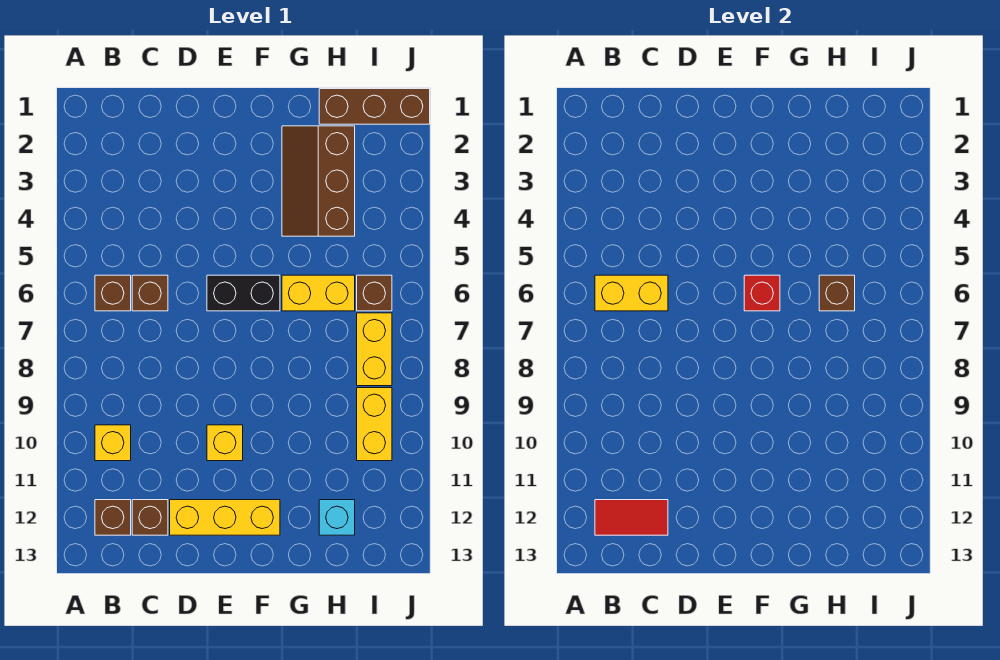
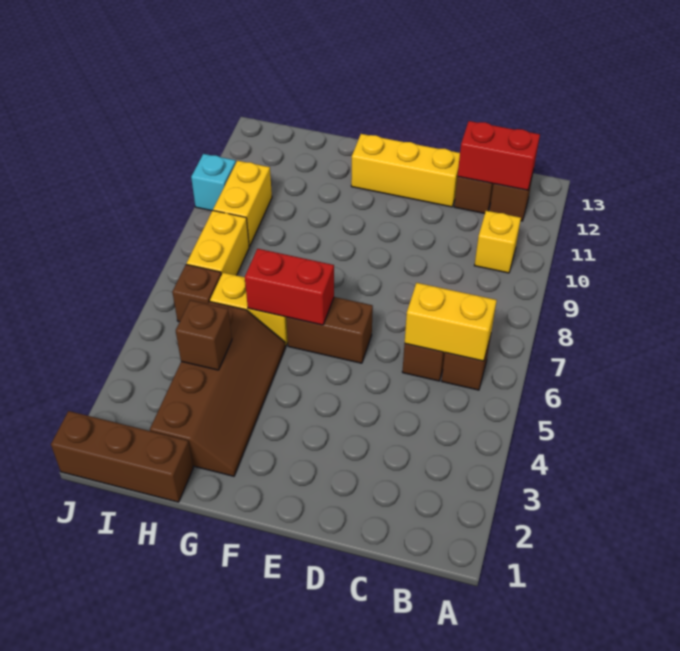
red 1x2 tile [595,500,668,535] -> red 1x2 brick [458,121,540,190]
black 1x2 brick [207,275,280,311] -> brown 1x2 brick [286,297,373,363]
yellow 1x1 brick [207,425,243,461] -> none
red 1x1 brick [744,275,780,311] -> red 1x2 brick [245,249,334,325]
brown 2x3 slope [282,126,355,236] -> brown 2x4 slope [150,302,286,476]
brown 1x1 brick [819,275,855,311] -> brown 1x1 brick moved to [176,300,232,370]
cyan 1x1 brick [319,500,355,535] -> cyan 1x1 brick moved to [191,154,236,211]

